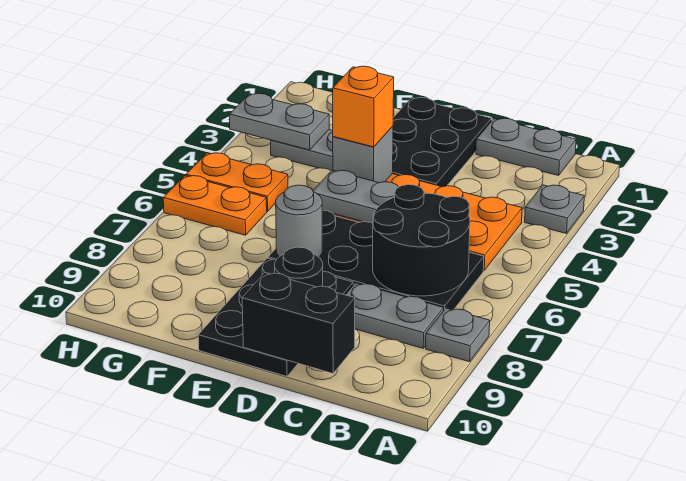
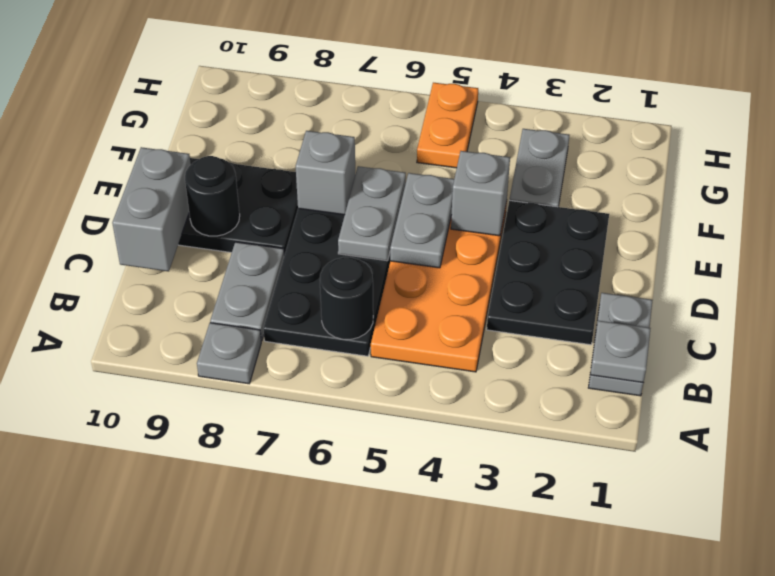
grey 1x1 plate [525,185,584,234] -> grey 1x1 plate moved to [590,321,651,383]
black 2x2 round brick [373,185,470,296] -> black 1x1 round brick [320,257,373,339]
black 1x2 brick [242,273,355,373] -> grey 1x2 brick [112,147,191,271]
black 2x3 plate [392,98,492,187] -> black 2x3 plate turned to [487,200,609,345]
orange 1x1 brick [333,66,394,147] -> none
grey 1x1 round brick [276,185,322,257] -> grey 1x1 brick [296,131,355,215]
grey 1x2 plate [229,93,329,150] -> grey 1x2 plate moved to [338,166,406,261]
orange 1x2 plate [163,176,267,235] -> none

